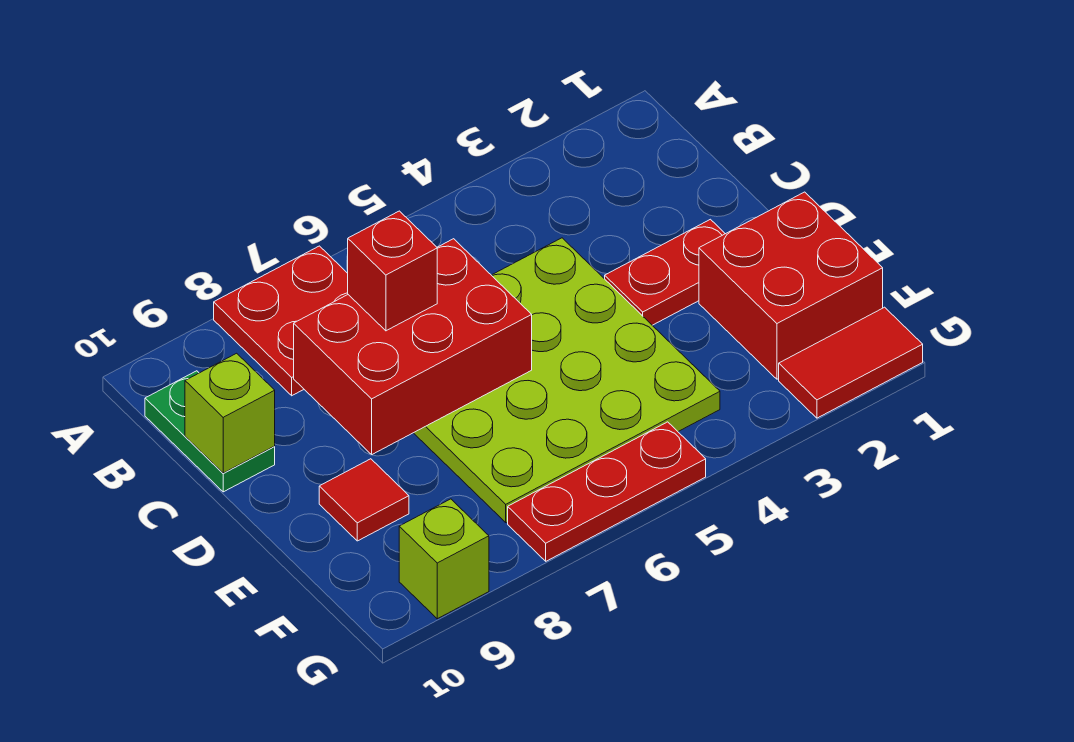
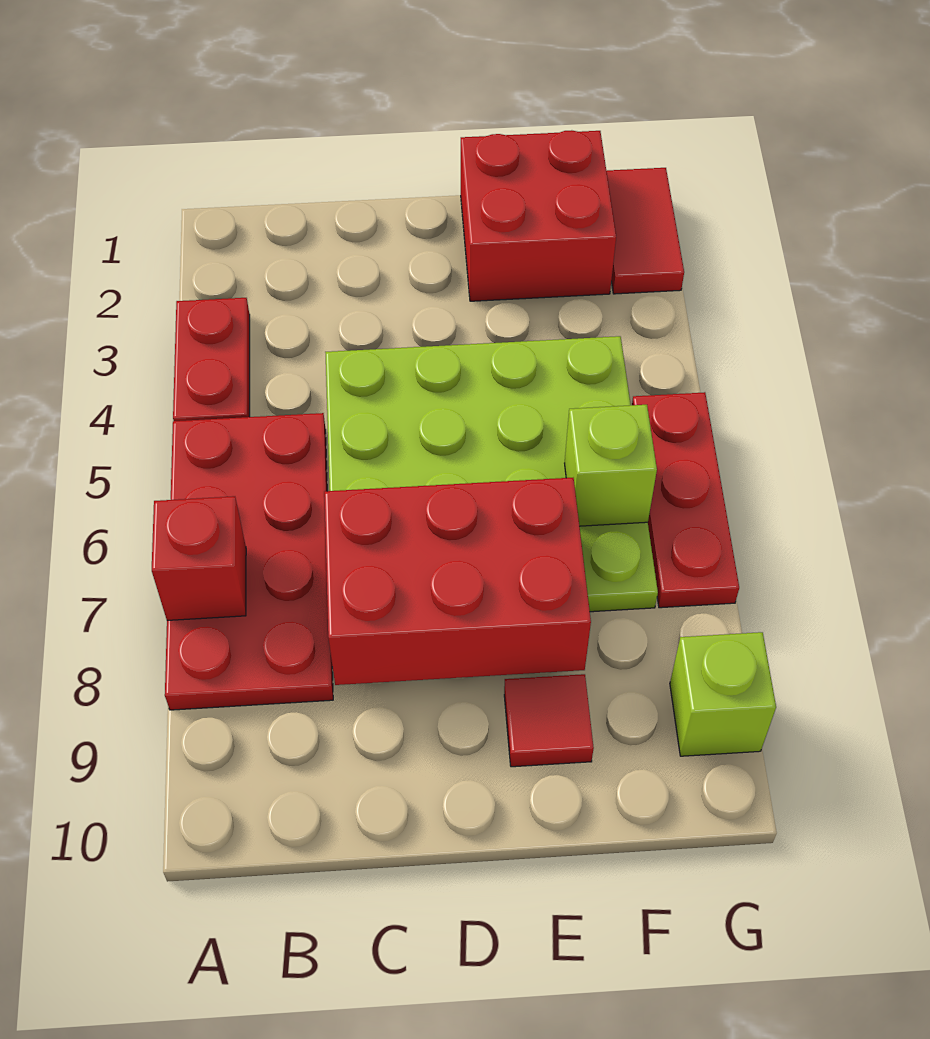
red 2x2 plate [214,246,348,396] -> red 2x4 plate [165,413,333,710]
green 1x2 plate [145,371,275,492] -> none
red 2x3 brick [294,239,532,454] -> red 2x3 brick turned to [324,478,591,685]
red 1x1 brick [348,211,437,331] -> red 1x1 brick moved to [152,496,246,620]
lime 1x1 brick [185,353,275,473] -> lime 1x1 brick moved to [565,405,657,526]
red 1x2 plate [605,219,725,325] -> red 1x2 plate moved to [173,298,250,421]

